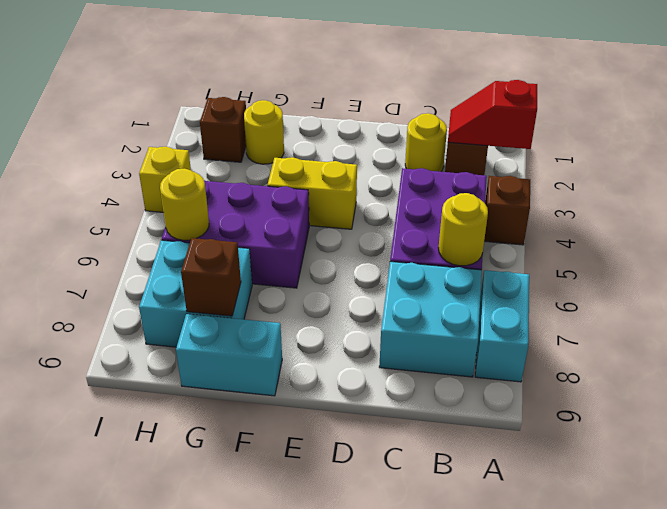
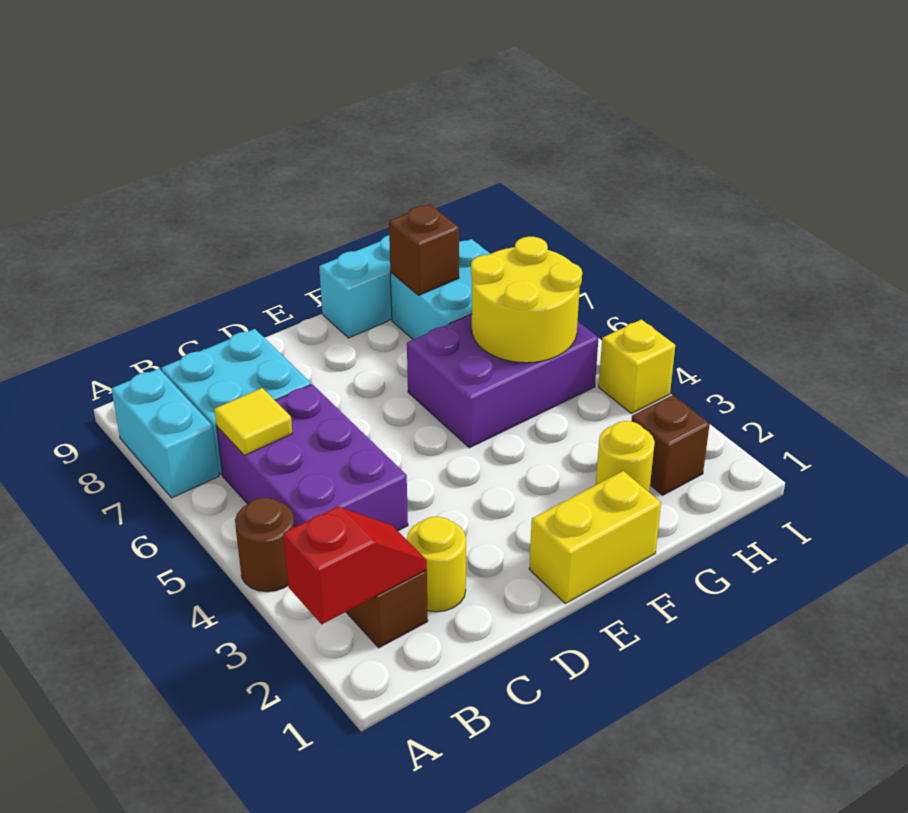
brown 1x1 brick [484,176,530,245] -> brown 1x1 round brick [235,498,294,592]
yellow 1x1 round brick [439,193,488,266] -> yellow 1x1 tile [214,388,292,455]
yellow 1x2 brick [268,157,357,229] -> yellow 1x2 brick moved to [529,471,661,604]
yellow 1x1 round brick [160,169,209,240] -> yellow 2x2 round brick [471,237,582,363]

